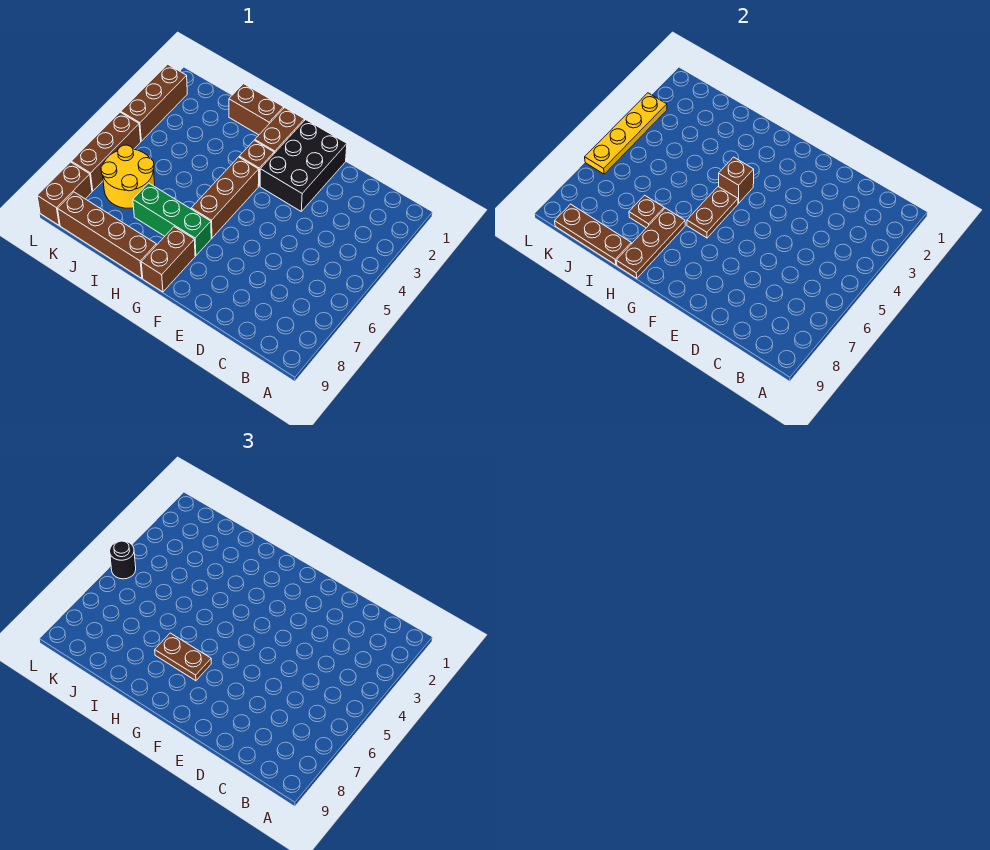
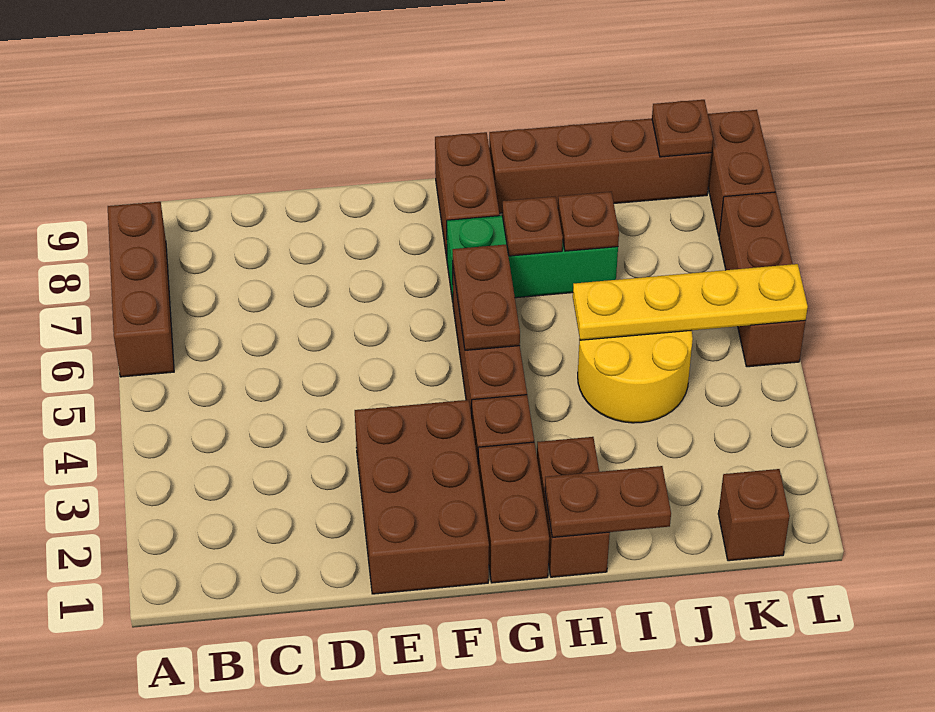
black 2x3 brick [260,120,347,211] -> brown 2x3 brick [355,400,489,594]
brown 1x1 brick [719,157,754,203] -> brown 1x1 brick moved to [718,469,790,561]
brown 1x2 plate [155,633,211,681] -> brown 1x2 plate moved to [545,466,671,537]
brown 1x2 brick [229,84,284,135] -> brown 1x2 brick turned to [537,437,610,577]
brown 1x3 plate [616,208,685,278] -> brown 1x1 plate [502,197,563,256]
brown 1x3 plate [555,204,631,265] -> brown 1x1 plate [652,100,713,157]
yellow 2x2 round brick [101,145,155,208] -> yellow 2x2 round brick moved to [578,330,693,423]
brown 1x3 brick [121,64,187,141] -> brown 1x3 brick moved to [108,202,174,377]
yellow 1x4 plate [585,93,667,174] -> yellow 1x4 plate turned to [573,264,808,340]
black 1x1 round brick [110,541,136,579] -> none

